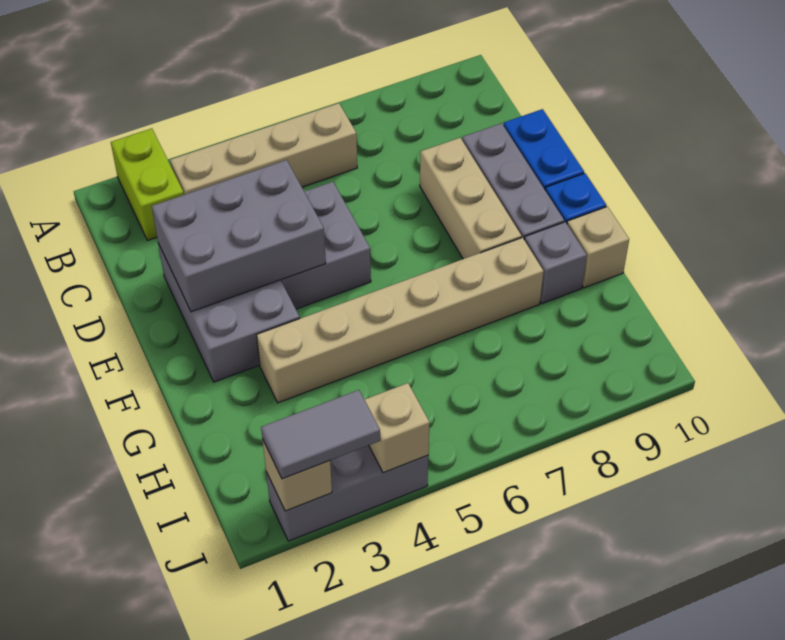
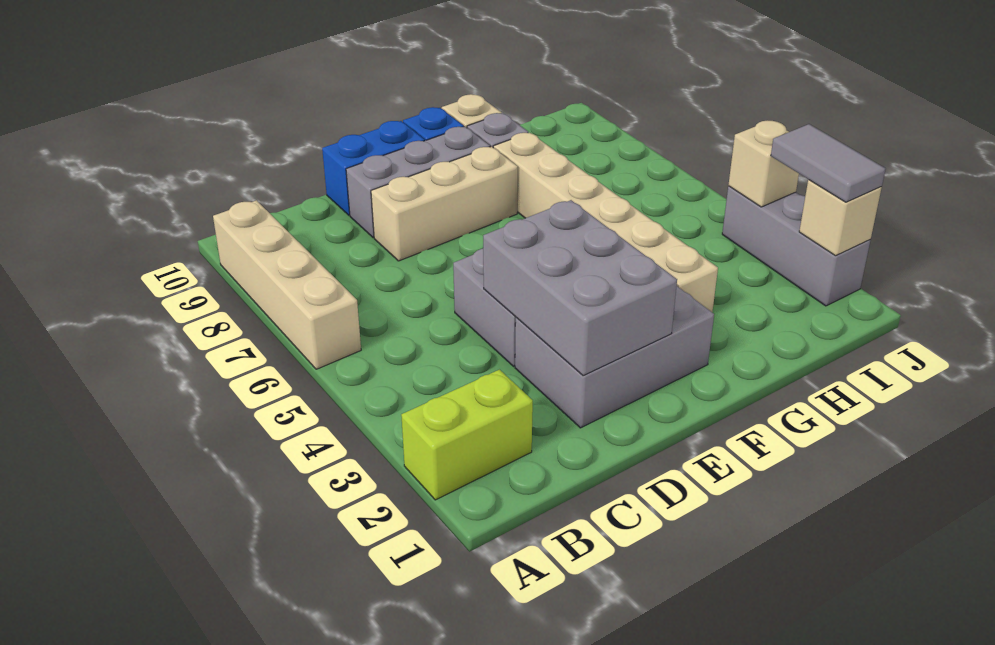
tan 1x4 brick [170,103,357,195] -> tan 1x4 brick moved to [213,200,361,369]

